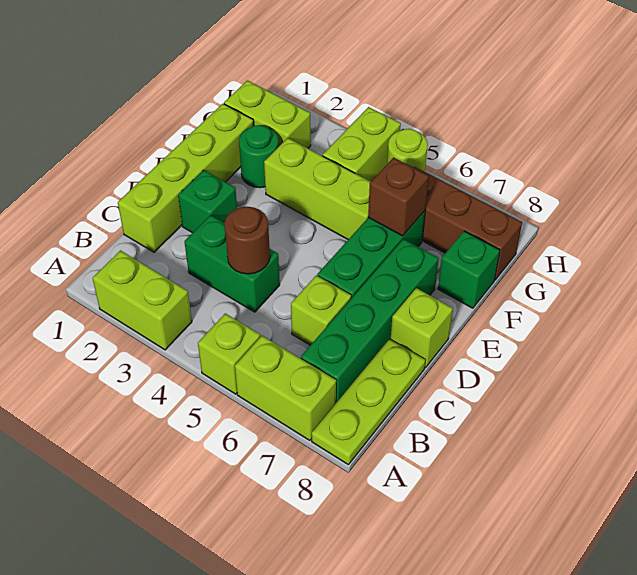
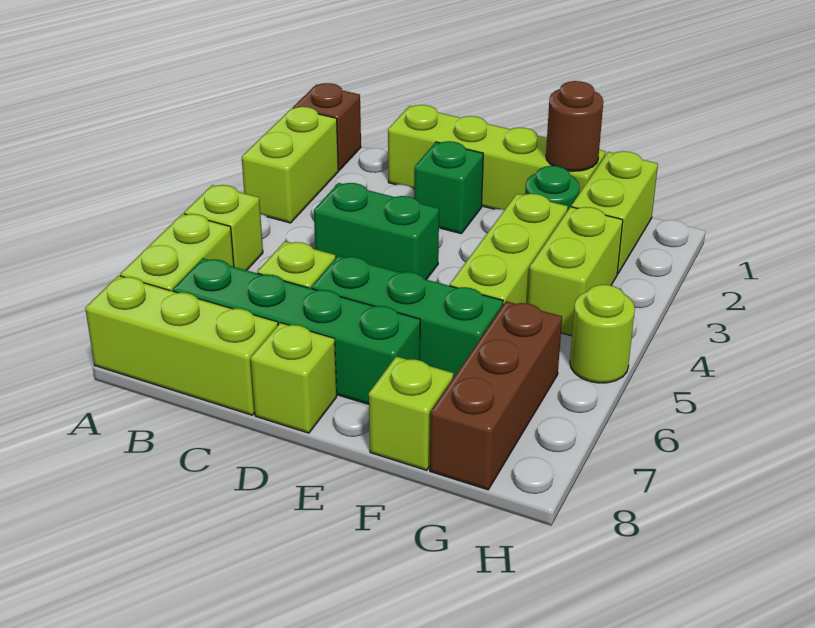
lime 1x3 plate [312,339,425,464] -> lime 1x3 brick [85,276,278,415]
green 1x2 brick [184,215,280,312] -> green 1x2 brick turned to [314,183,439,280]
brown 1x1 round brick [224,207,270,274] -> brown 1x1 round brick moved to [546,81,603,171]
brown 1x1 brick [368,158,429,236] -> brown 1x1 brick moved to [293,83,361,170]
green 1x1 brick [438,231,500,308] -> lime 1x1 brick [369,356,453,470]
lime 1x2 brick [323,107,401,181] -> lime 1x2 brick turned to [528,207,623,336]

